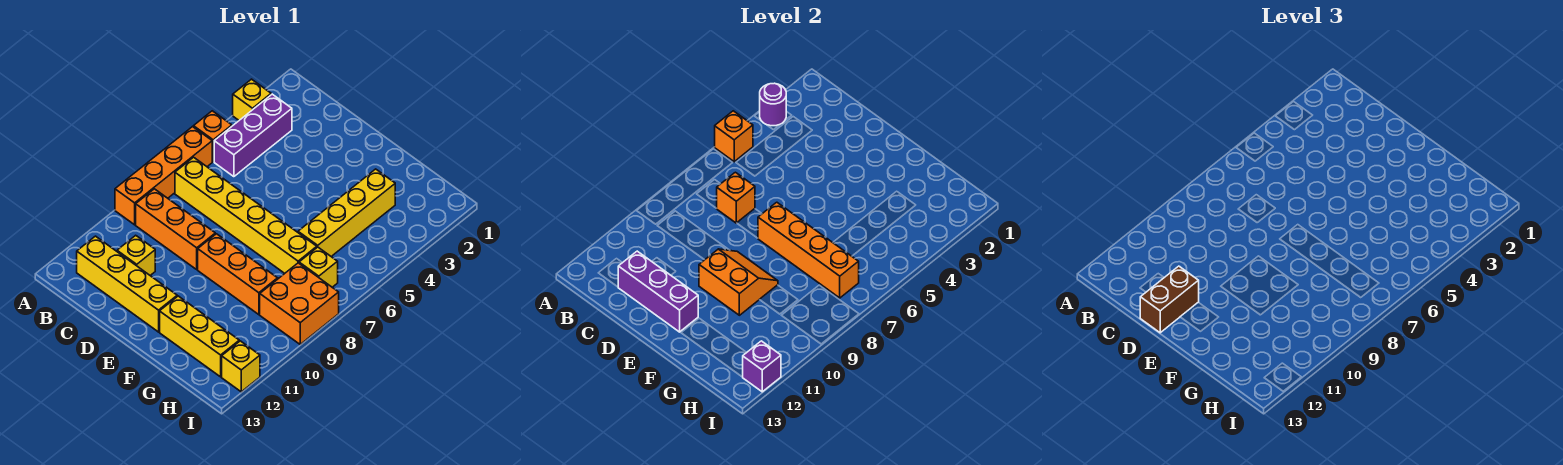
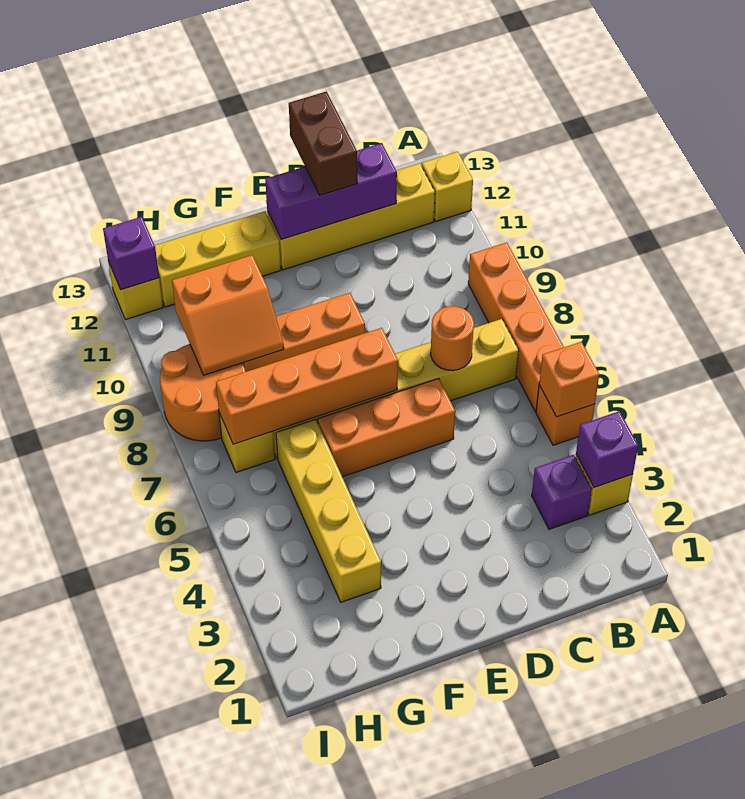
purple 1x1 round brick [760,83,786,126] -> purple 1x1 brick [576,411,638,488]
purple 1x3 brick [214,94,292,177] -> purple 1x1 brick [532,455,592,529]
orange 1x3 brick [136,189,215,269] -> orange 1x3 brick moved to [318,378,455,477]
orange 1x1 brick [716,172,755,223] -> orange 1x1 round brick [431,306,474,371]
yellow 1x1 brick [117,235,155,275] -> yellow 1x1 brick moved to [422,152,473,221]
orange 2x2 slope [699,249,778,315] -> orange 2x2 slope moved to [172,255,284,375]
orange 2x2 brick [260,263,339,344] -> orange 2x2 round brick [160,344,245,441]

